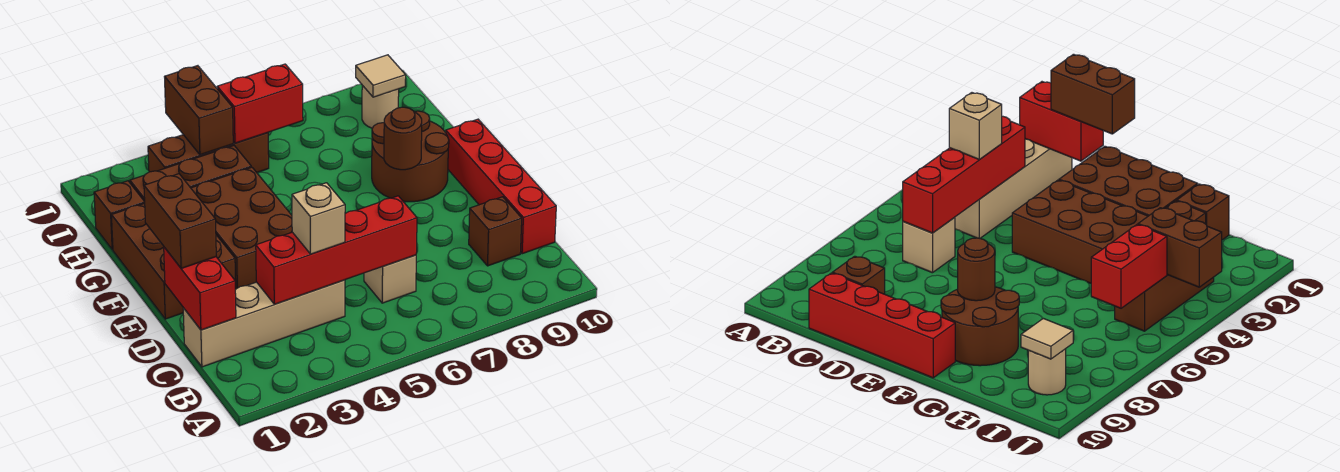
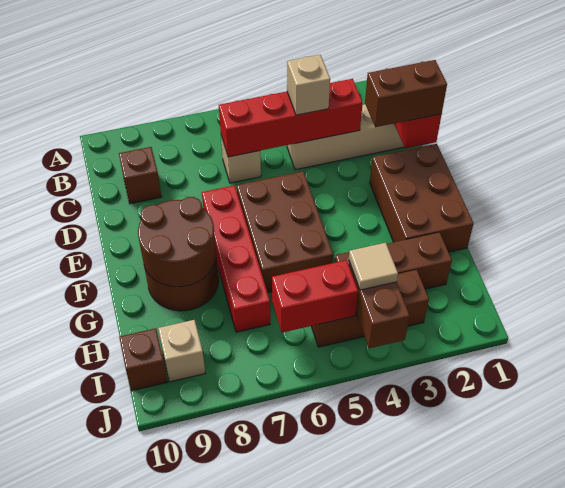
red 1x4 brick [446,119,556,254] -> red 1x4 brick moved to [202,185,270,332]
brown 1x2 brick [144,174,216,268] -> brown 1x2 brick turned to [365,60,447,127]
brown 2x3 brick [191,167,292,289] -> brown 2x3 brick moved to [237,171,333,293]
brown 1x1 round brick [384,107,422,170] -> brown 2x2 round brick [138,197,216,287]
brown 1x1 brick [94,181,145,250] -> brown 1x1 brick moved to [119,328,168,391]
tan 1x1 round brick [362,85,399,128] -> tan 1x1 brick [158,320,205,382]
tan 1x1 tile [356,55,406,97] -> tan 1x1 tile moved to [349,243,398,290]

